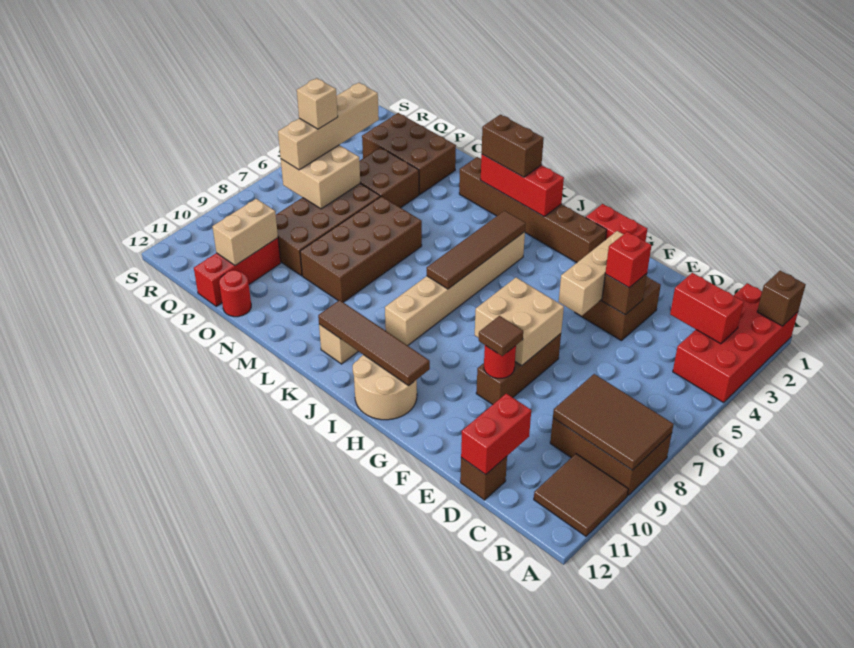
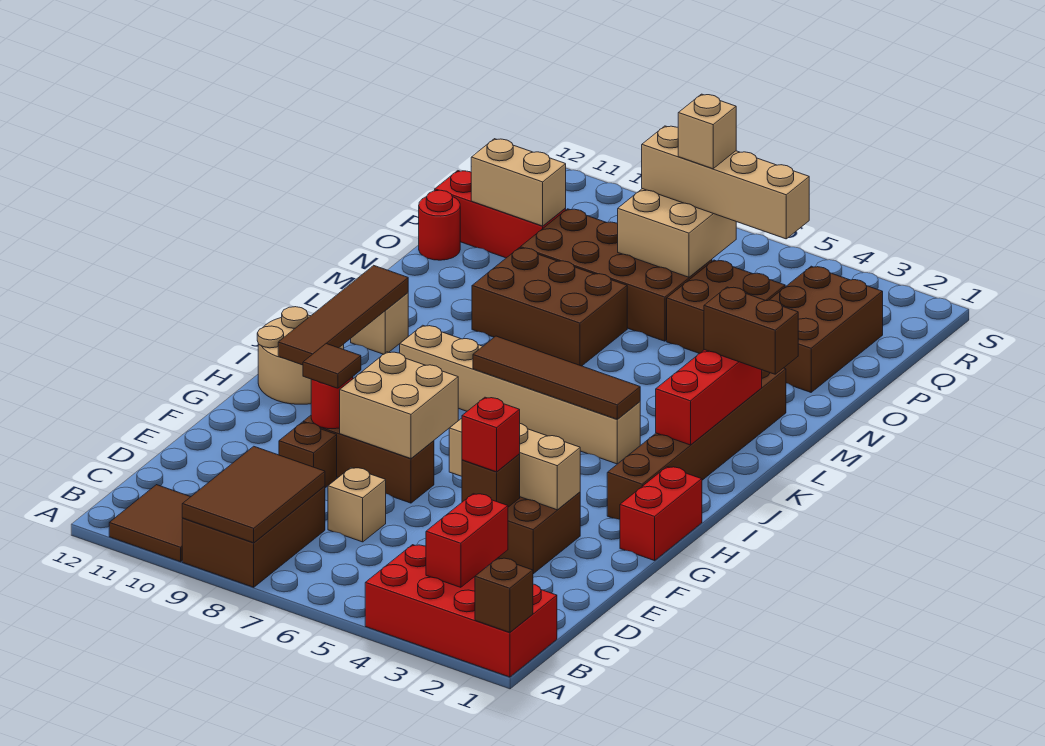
none -> tan 1x1 brick [328,468,386,542]
red 1x2 brick [461,393,531,475] -> none
brown 1x1 brick [460,457,507,500] -> brown 1x1 brick moved to [279,422,337,488]
brown 1x2 brick [482,115,544,177] -> brown 1x2 brick turned to [704,287,798,374]
brown 2x4 brick [300,196,422,302] -> brown 2x3 brick [472,248,627,366]

